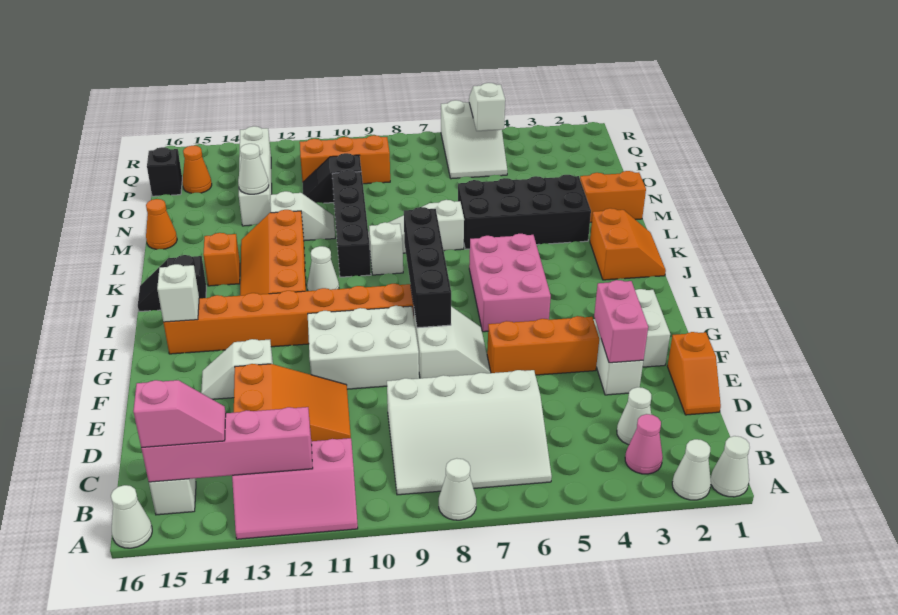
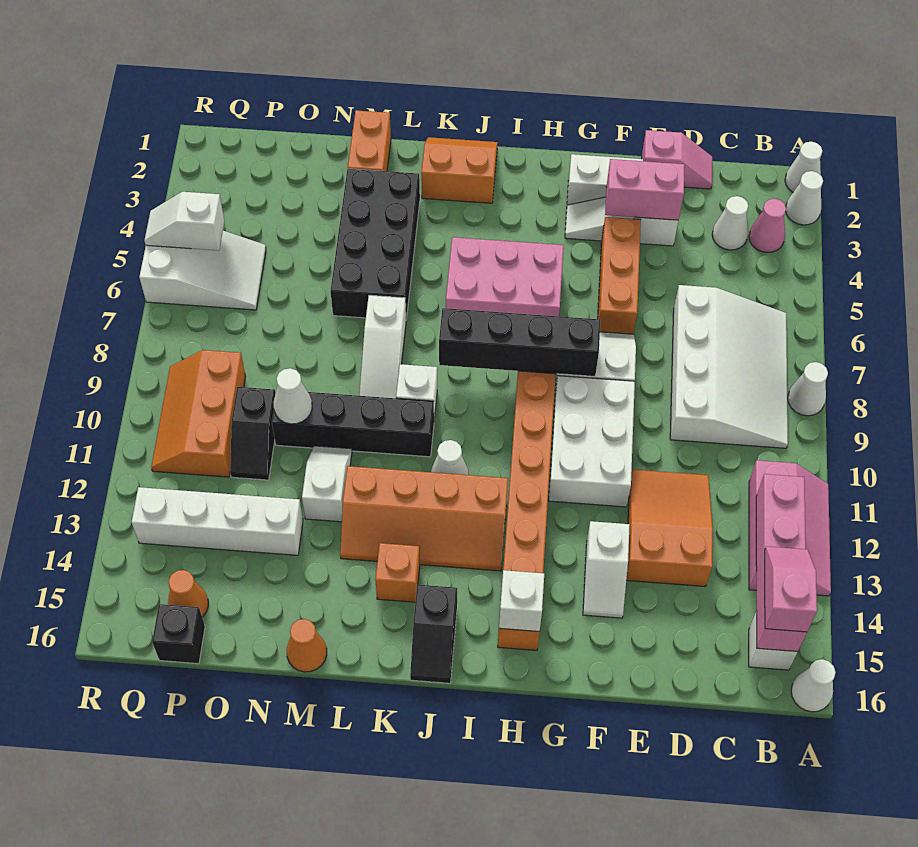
orange 1x2 slope [667,332,721,415] -> pink 1x2 slope [642,130,712,189]
white 1x1 cone [238,144,269,194] -> white 1x1 cone moved to [274,368,312,424]

